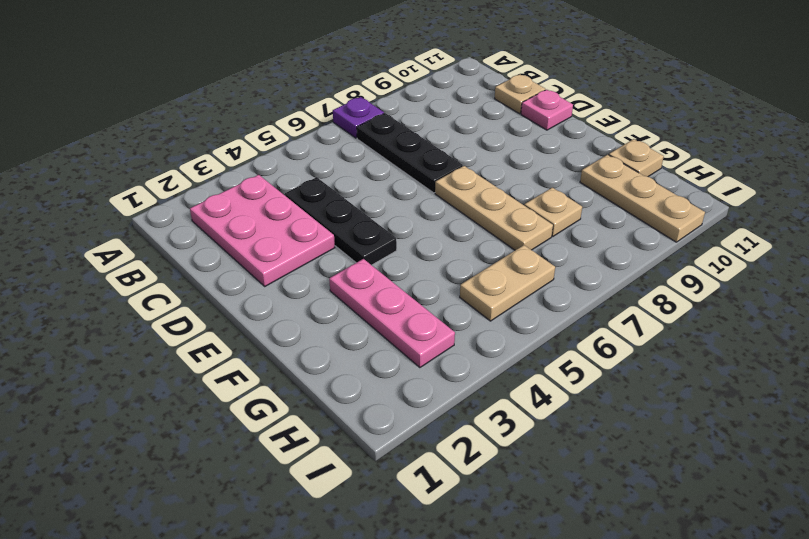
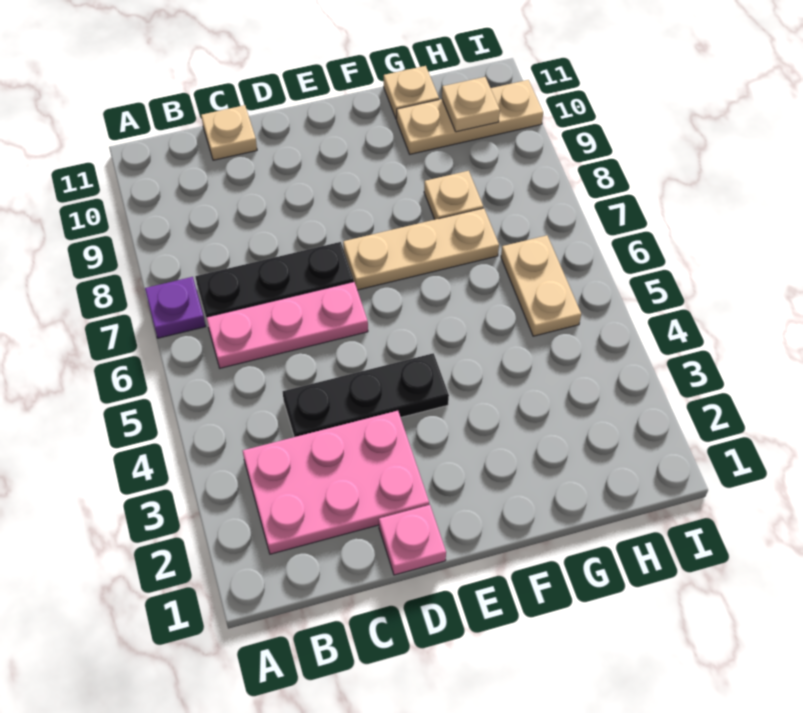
pink 1x1 plate [521,90,573,130] -> pink 1x1 plate moved to [379,505,446,575]
pink 1x3 plate [329,259,455,368] -> pink 1x3 plate moved to [206,282,368,368]
none -> tan 1x1 plate [442,77,500,132]

